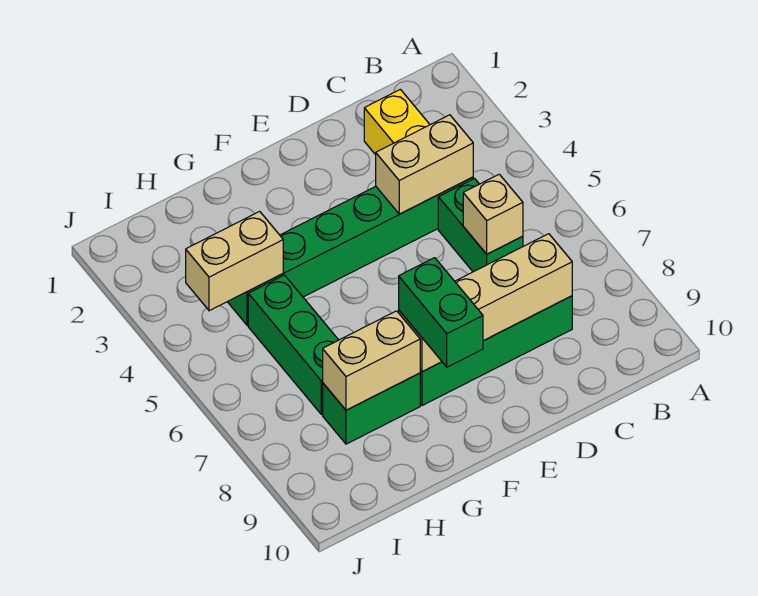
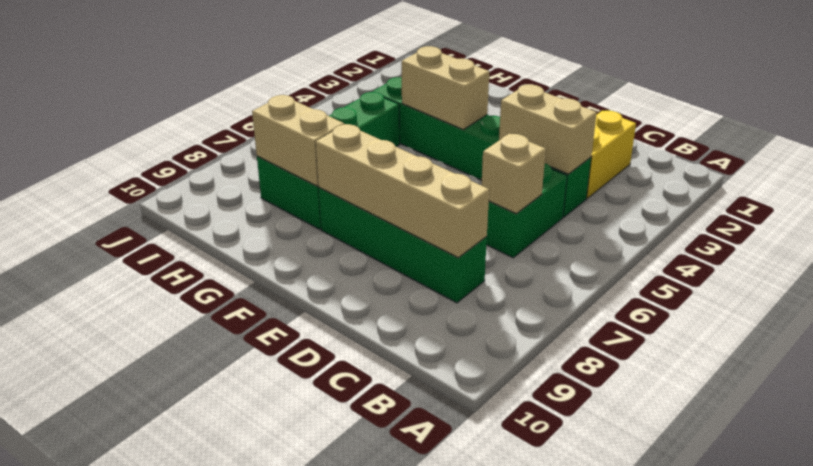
green 1x2 brick [399,258,483,367] -> none
tan 1x2 brick [186,211,283,311] -> tan 1x2 brick moved to [402,46,489,130]

